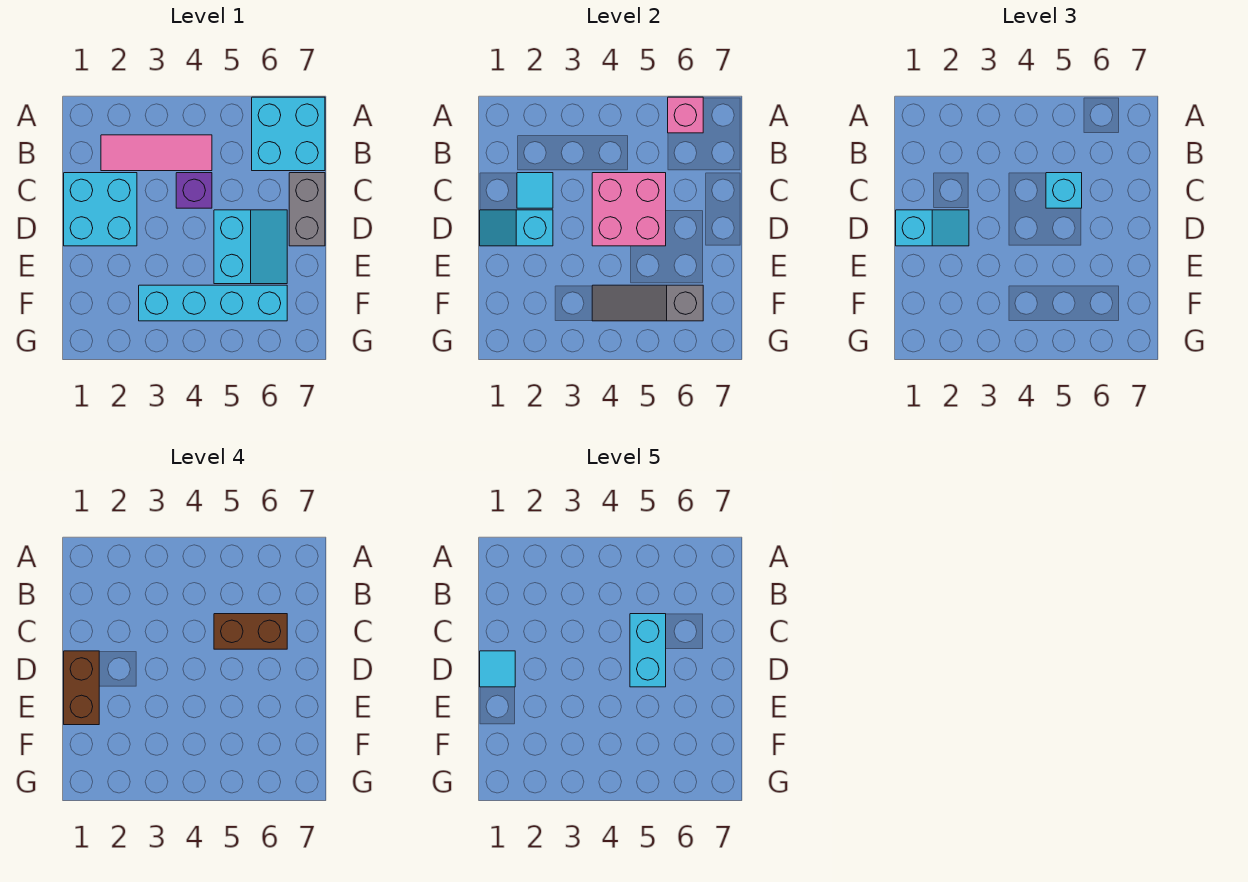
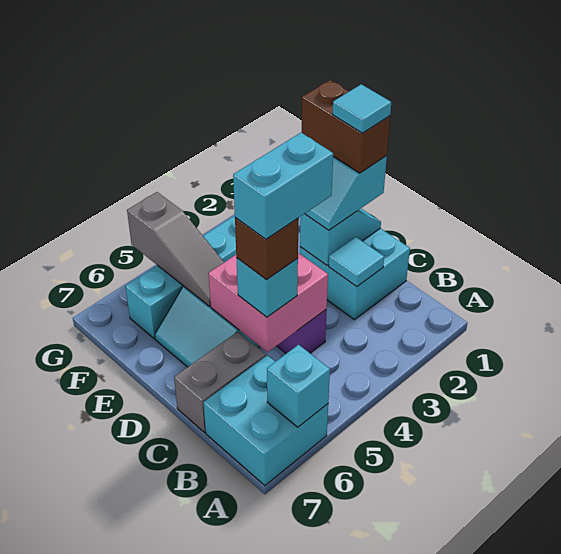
pink 1x1 brick [668,97,703,133] -> cyan 1x1 brick [267,345,330,427]
pink 1x3 tile [101,135,212,171] -> none
brown 1x2 brick [214,614,287,649] -> brown 1x1 brick [235,218,299,280]
cyan 1x2 brick [630,614,666,687] -> cyan 1x2 brick turned to [233,133,333,239]
grey 1x2 brick [289,173,325,246] -> grey 1x2 brick turned to [174,332,266,433]
grey 1x3 slope [592,285,703,321] -> grey 1x3 slope turned to [127,192,224,306]

